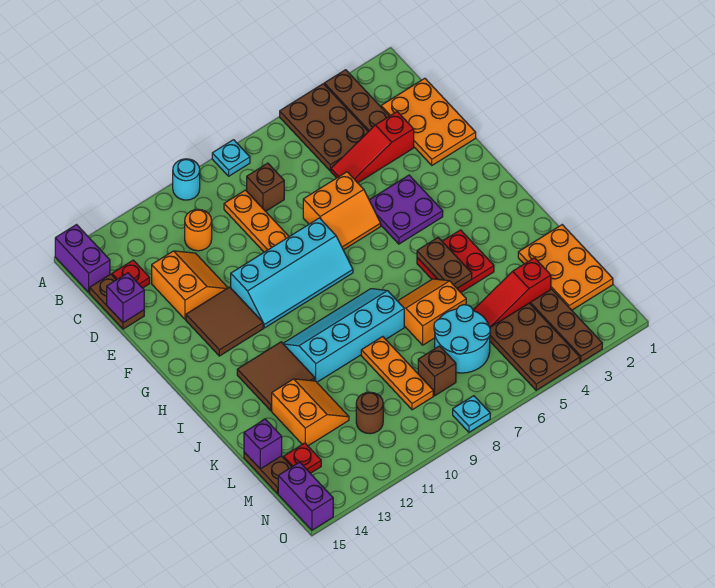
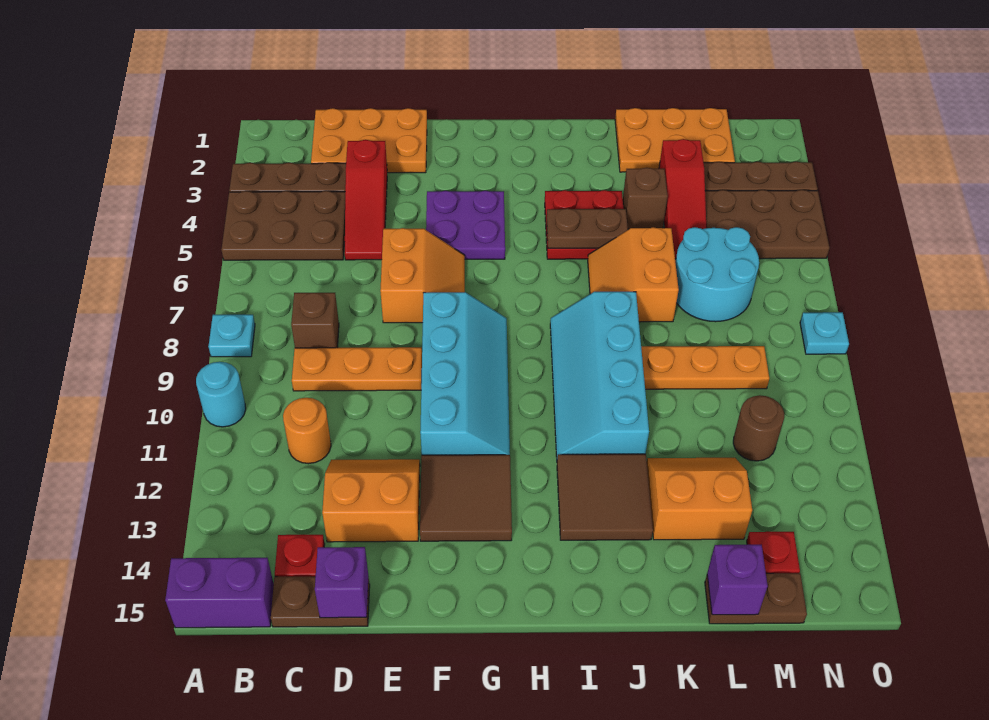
brown 1x1 brick [418,346,456,396] -> brown 1x1 brick moved to [623,168,668,229]
purple 1x2 brick [278,462,333,530] -> none

